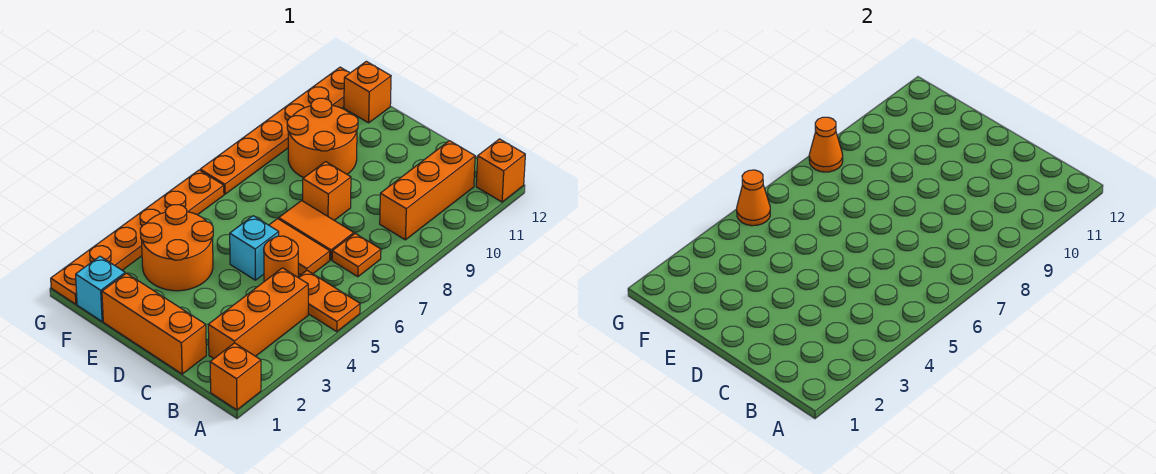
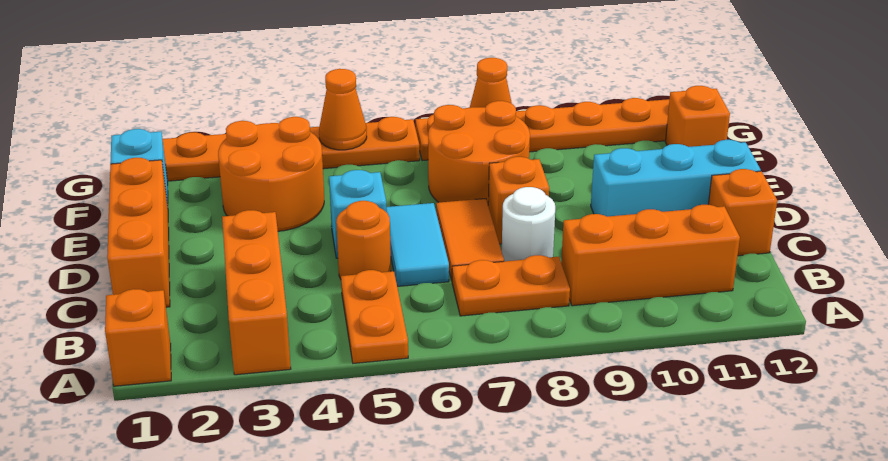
orange 1x1 brick [476,139,525,202] -> orange 1x1 brick moved to [708,169,777,256]
orange 1x3 brick [208,268,308,359] -> orange 1x3 brick turned to [222,210,291,375]
orange 1x1 plate [332,234,381,277] -> orange 1x2 plate [452,255,570,316]
orange 1x2 tile [269,219,330,275] -> cyan 1x2 tile [386,203,449,286]
none -> white 1x1 round brick [502,187,555,261]
none -> cyan 1x3 brick [591,140,761,217]
orange 2x2 round brick [287,98,358,178] -> orange 2x2 round brick moved to [428,101,530,203]

